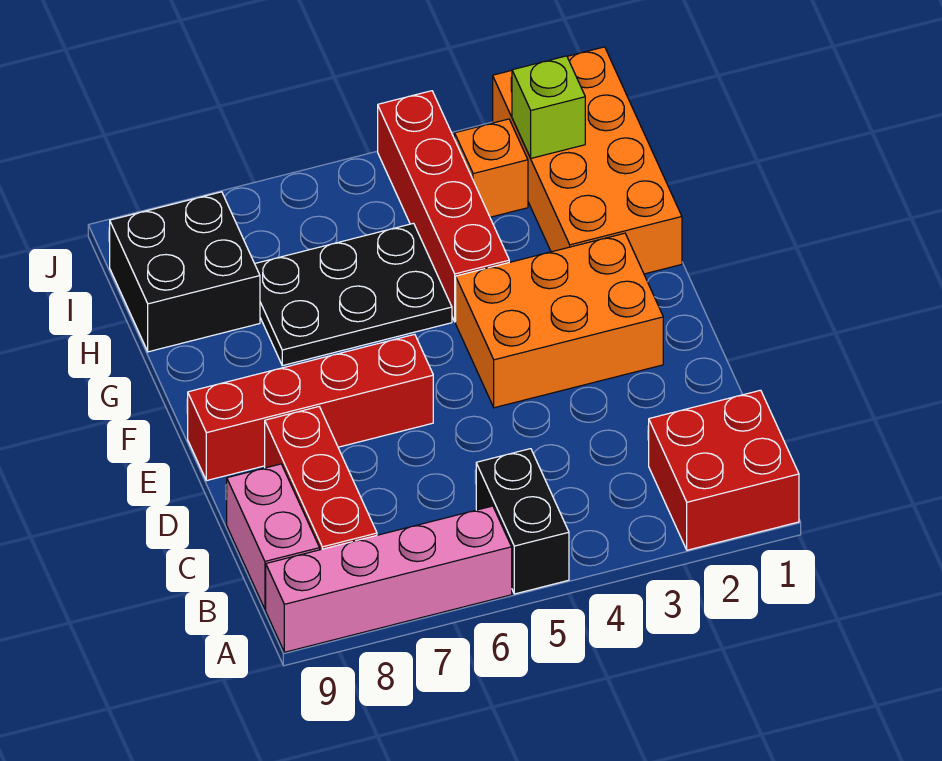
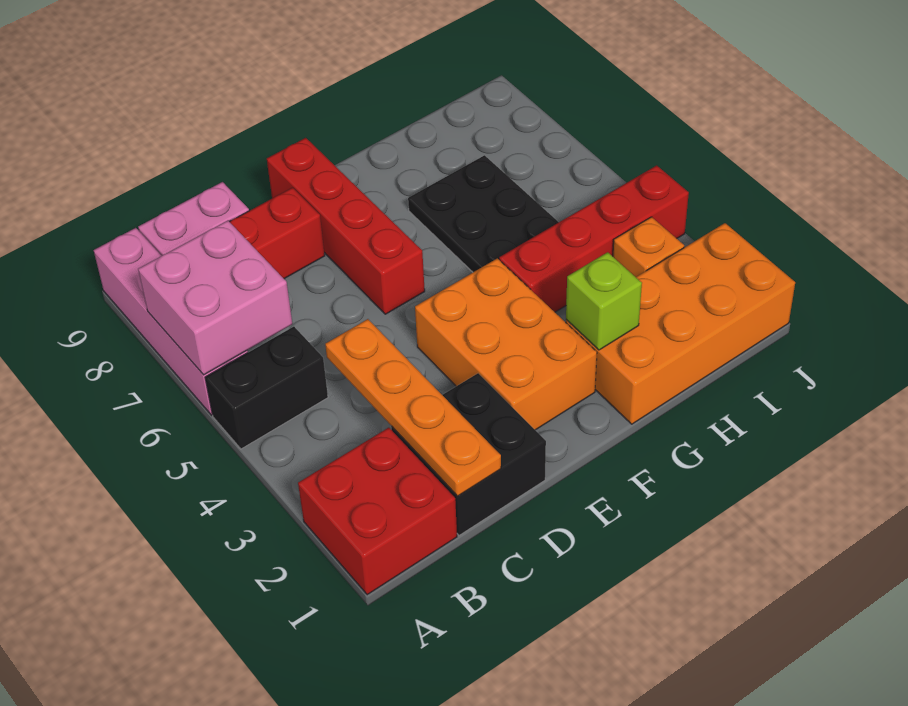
none -> pink 2x2 brick [138,220,292,375]
none -> orange 1x4 plate [325,319,501,496]
black 2x2 brick [110,192,260,352] -> black 2x2 brick moved to [391,373,546,535]
lime 1x1 brick [512,56,585,158] -> lime 1x1 brick moved to [566,252,642,350]

